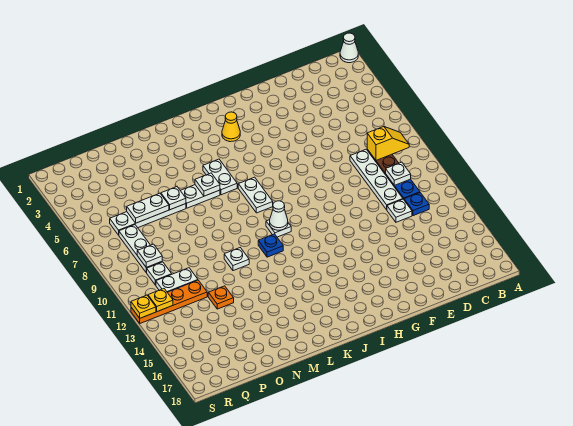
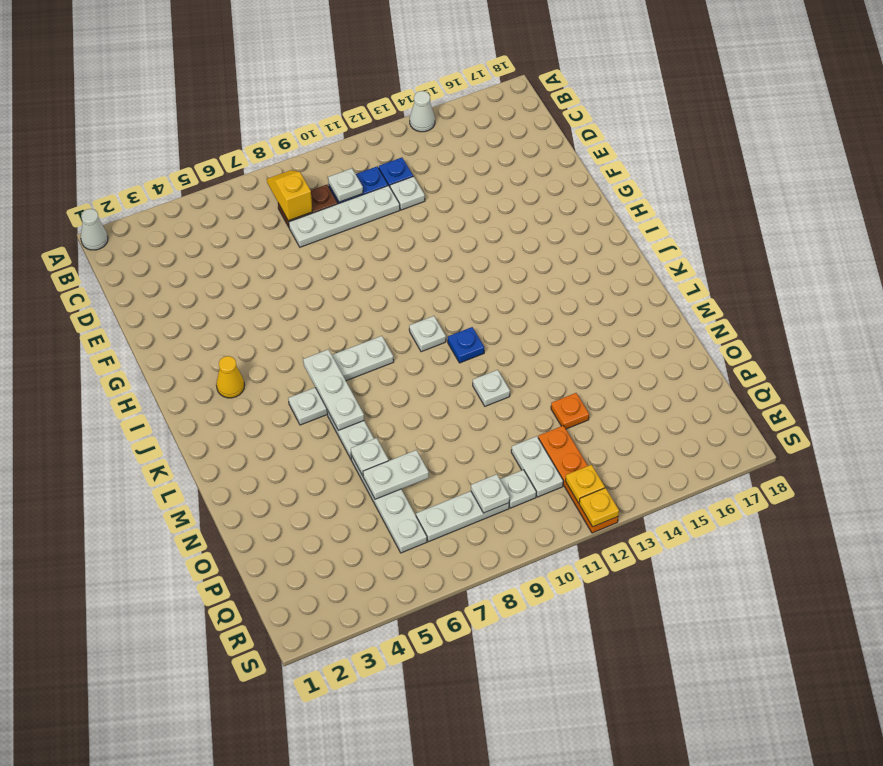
white 1x1 cone [270,201,288,230] -> white 1x1 cone moved to [410,91,435,132]
white 1x1 plate [195,173,220,196] -> white 1x3 plate [303,349,364,430]
white 1x2 plate [127,193,169,223] -> white 1x2 plate turned to [363,450,429,499]

